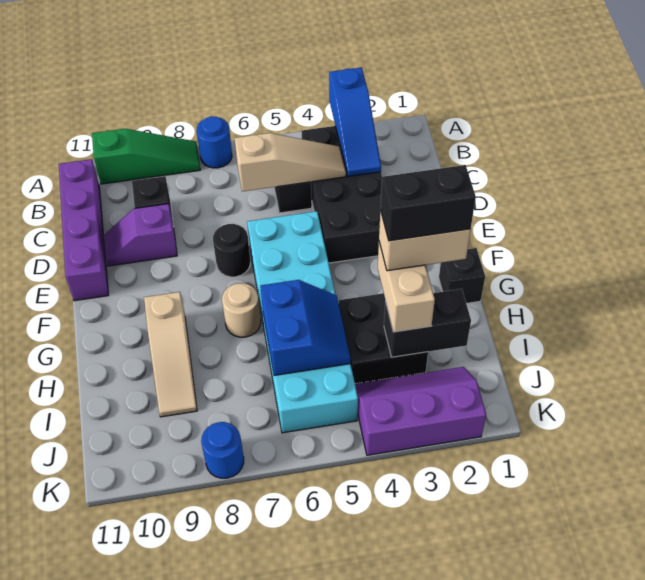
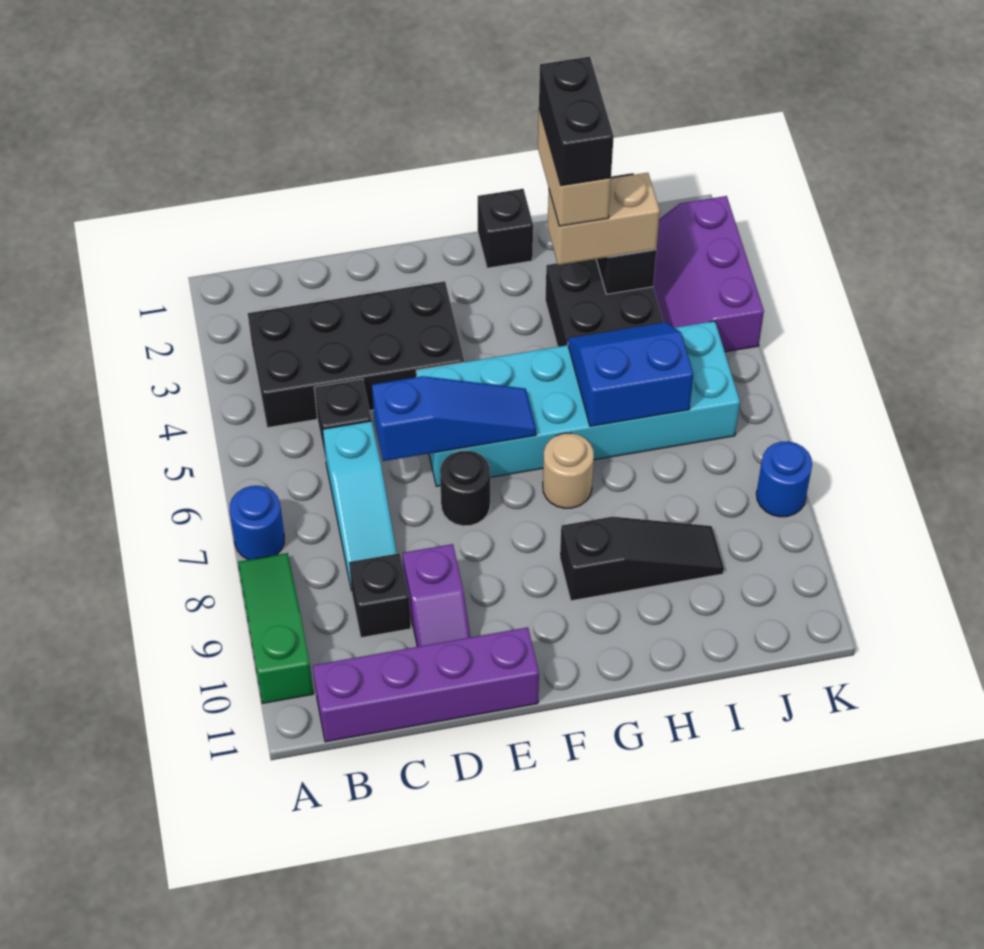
blue 1x3 slope [329,68,381,177] -> blue 1x3 slope moved to [372,376,536,461]
tan 1x3 slope [235,133,346,192] -> none
none -> cyan 1x3 slope [323,421,397,591]
tan 1x3 slope [144,292,197,417] -> black 1x3 slope [560,517,724,601]

